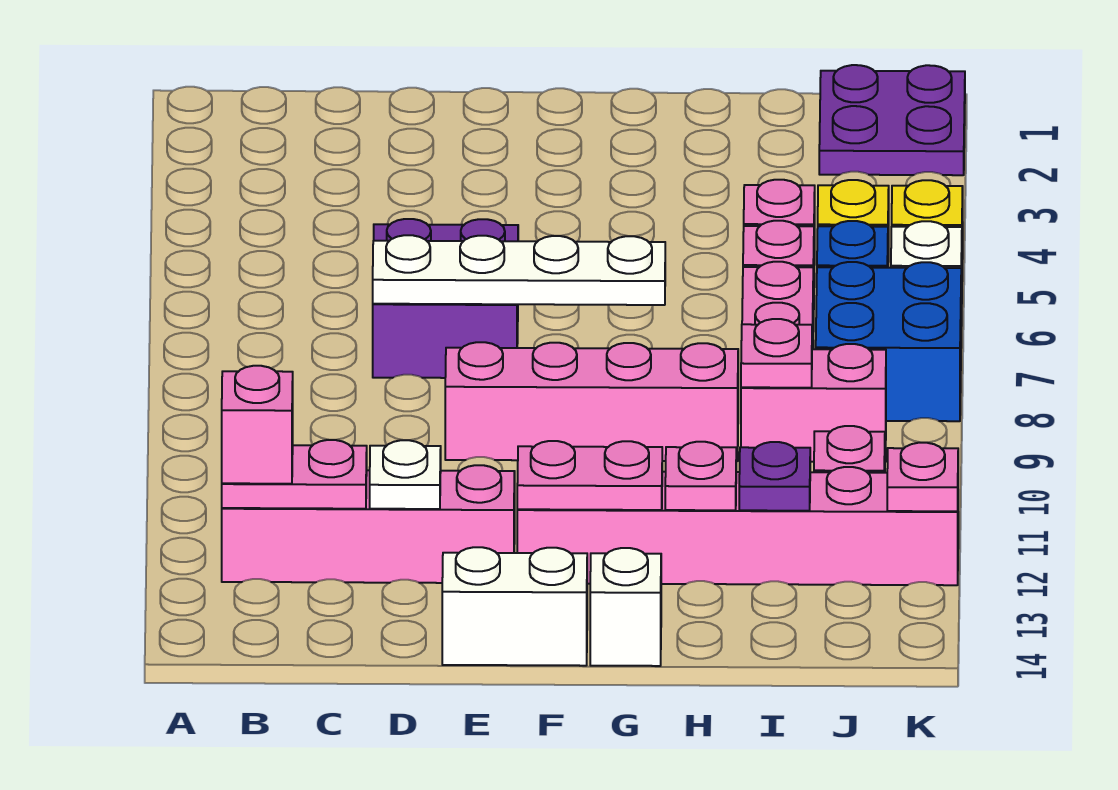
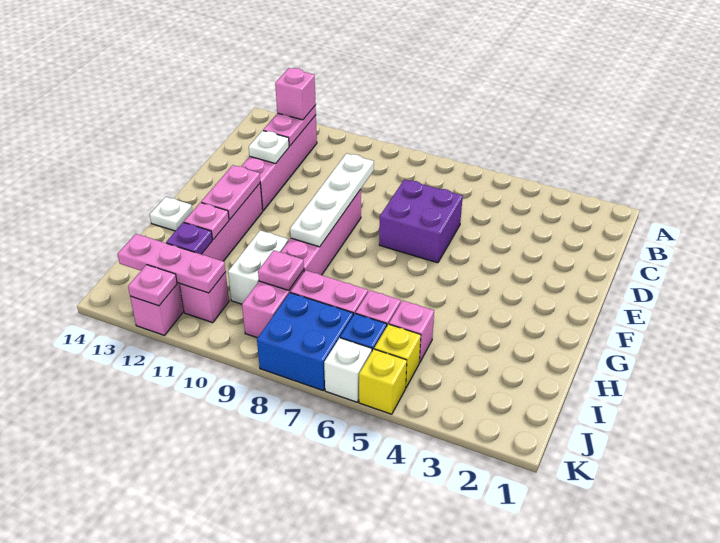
white 1x4 plate [373,235,665,305] -> white 1x4 plate moved to [290,153,374,247]
white 1x2 brick [442,547,587,666] -> white 1x2 brick moved to [228,230,289,304]
white 1x1 brick [590,548,661,666] -> white 1x1 plate [150,197,192,231]
purple 2x2 plate [819,65,965,175] -> none
none -> pink 1x3 plate [118,234,226,293]

